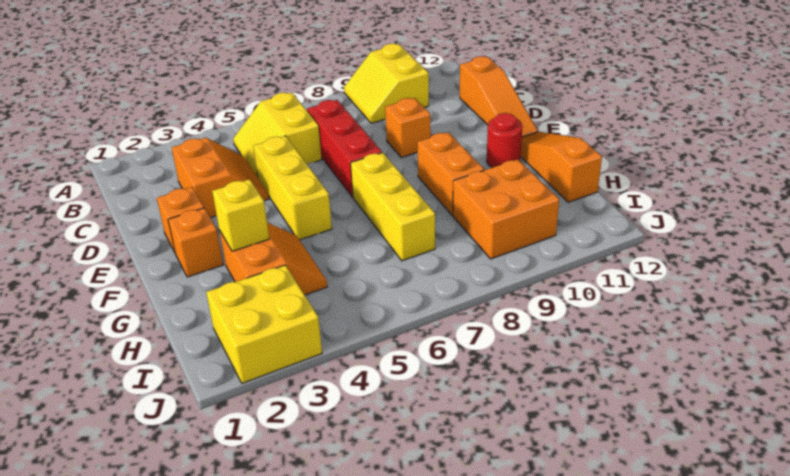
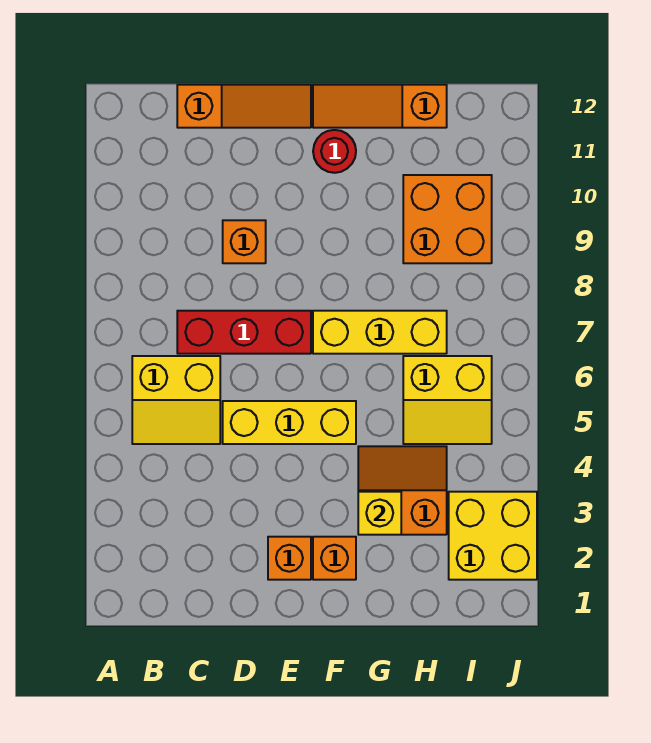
yellow 2x2 slope [344,44,429,123] -> yellow 2x2 slope moved to [403,356,492,444]
orange 2x2 slope [172,138,269,218] -> none
orange 1x2 brick [418,132,484,215] -> none

